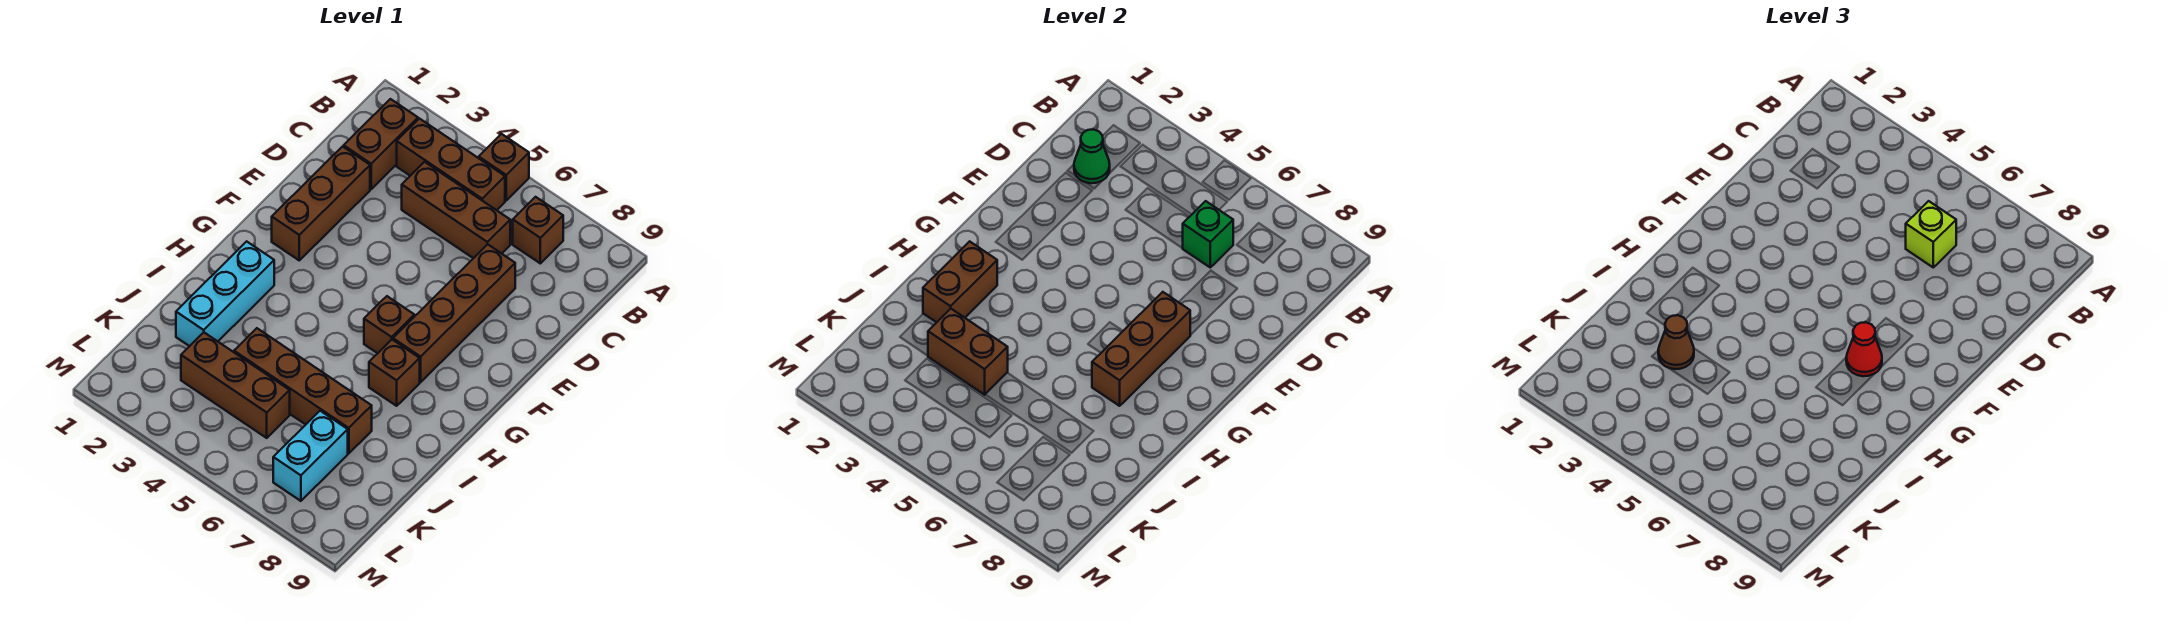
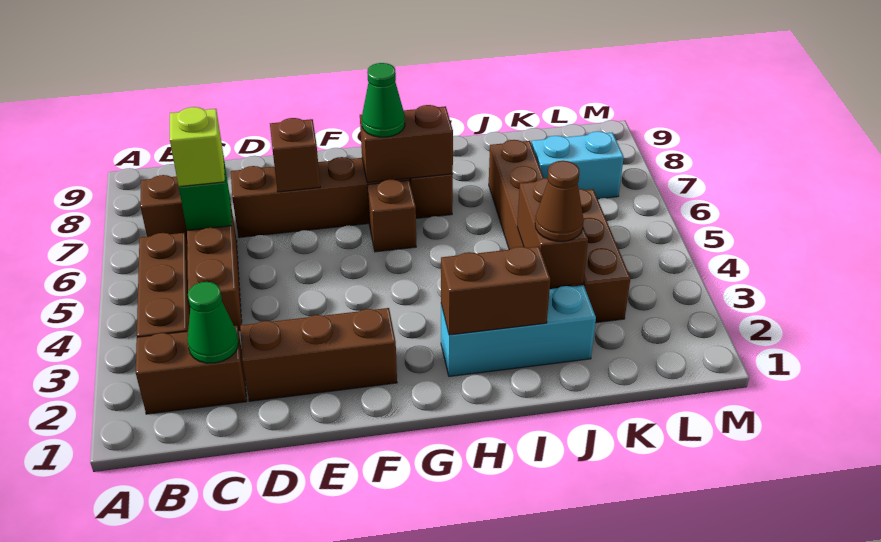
brown 1x1 brick [479,134,529,200] -> brown 1x1 brick moved to [270,118,320,192]
brown 1x3 brick [1092,292,1190,406] -> brown 1x2 brick [360,105,453,183]
red 1x1 cone [1846,322,1882,376] -> green 1x1 cone [362,63,405,137]

